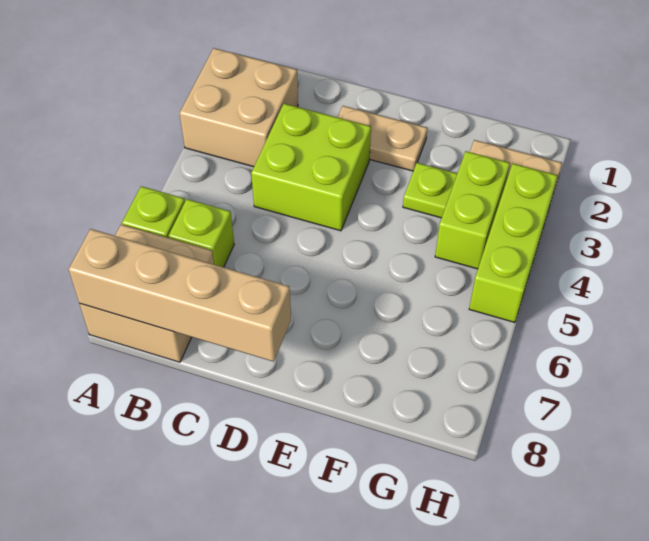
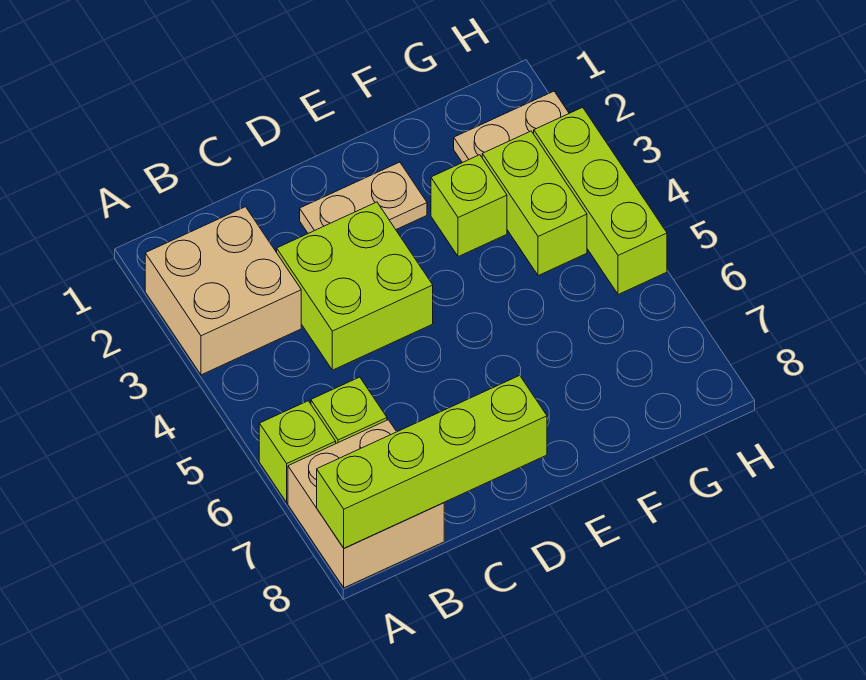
tan 1x4 brick [69,229,291,362] -> lime 1x4 brick [317,375,547,548]
lime 1x1 plate [403,163,457,218] -> lime 1x1 brick [431,155,507,257]

